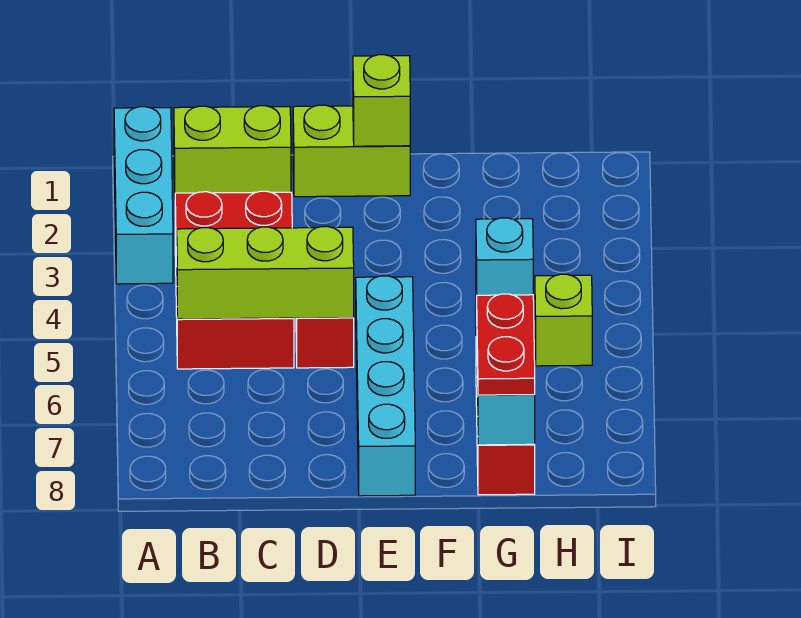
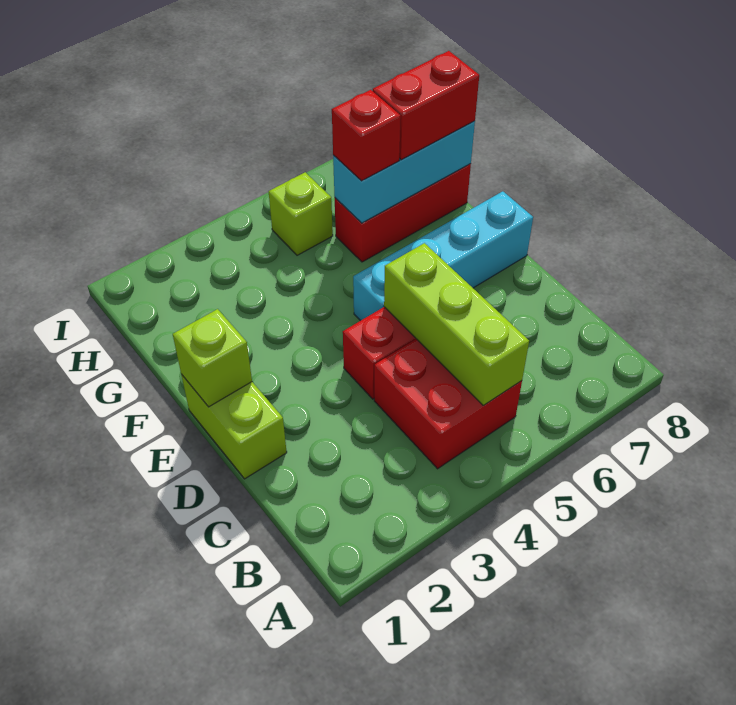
cyan 1x3 brick [114,107,173,284] -> none
lime 1x2 brick [174,106,291,196] -> none
red 2x3 brick [175,191,294,369] -> red 2x2 brick [374,339,522,469]
cyan 1x1 brick [476,218,533,306] -> red 1x1 brick [332,90,401,181]
red 1x2 plate [476,294,535,395] -> red 1x2 brick [373,51,479,160]

